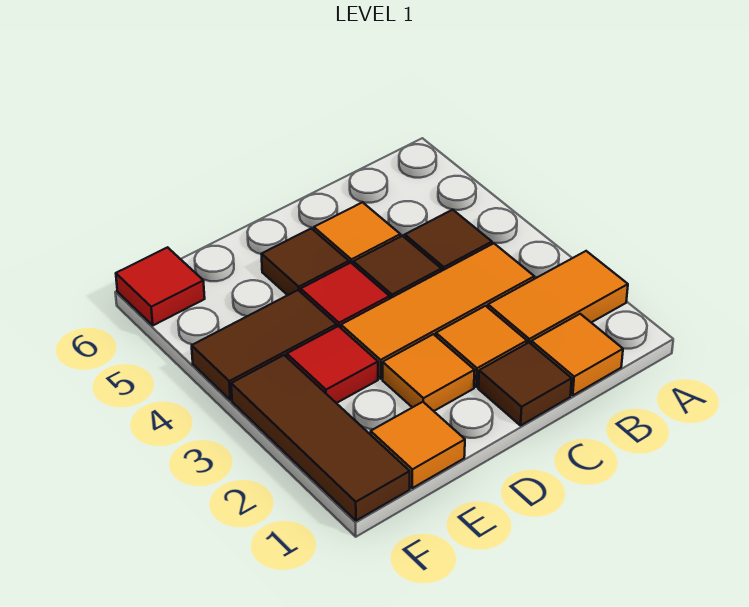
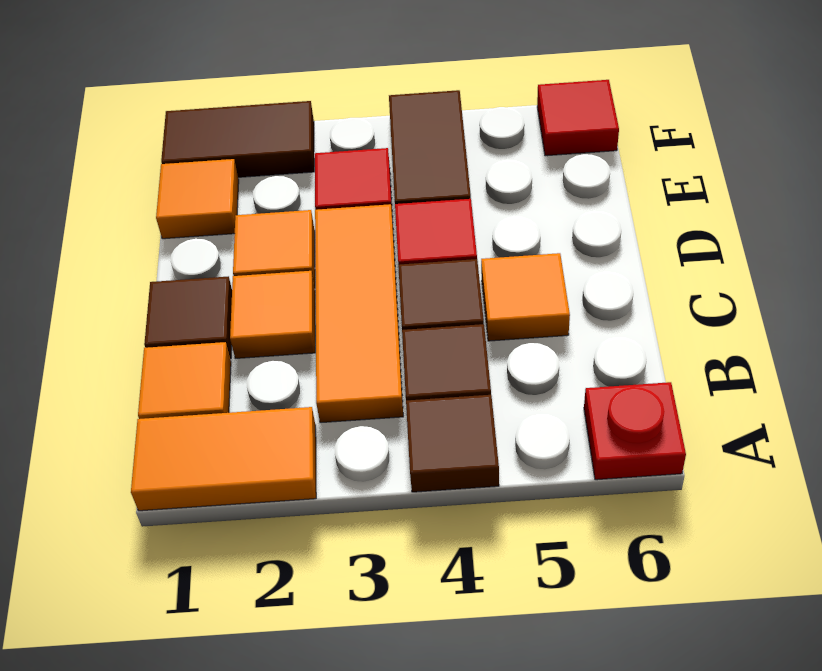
orange 1x2 tile [488,251,628,344] -> orange 1x2 tile turned to [131,407,316,511]
none -> red 1x1 plate [584,382,686,480]
brown 1x1 tile [262,228,349,295] -> brown 1x1 tile moved to [406,395,499,492]
brown 1x3 tile [231,355,410,521] -> brown 1x2 tile [161,101,314,177]

